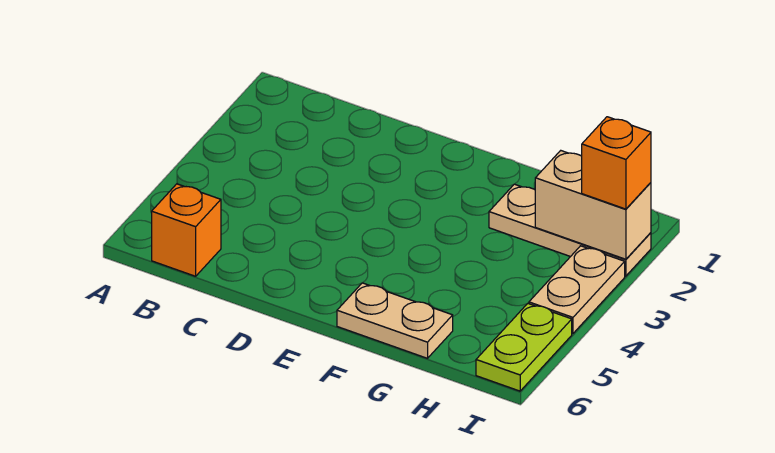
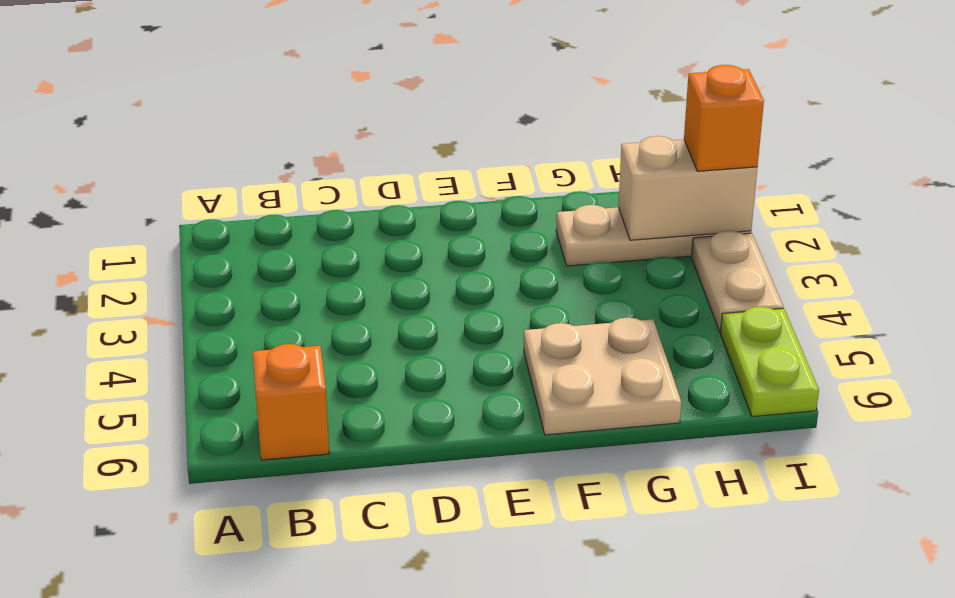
tan 1x2 plate [337,283,453,358] -> tan 2x2 plate [524,318,681,435]

